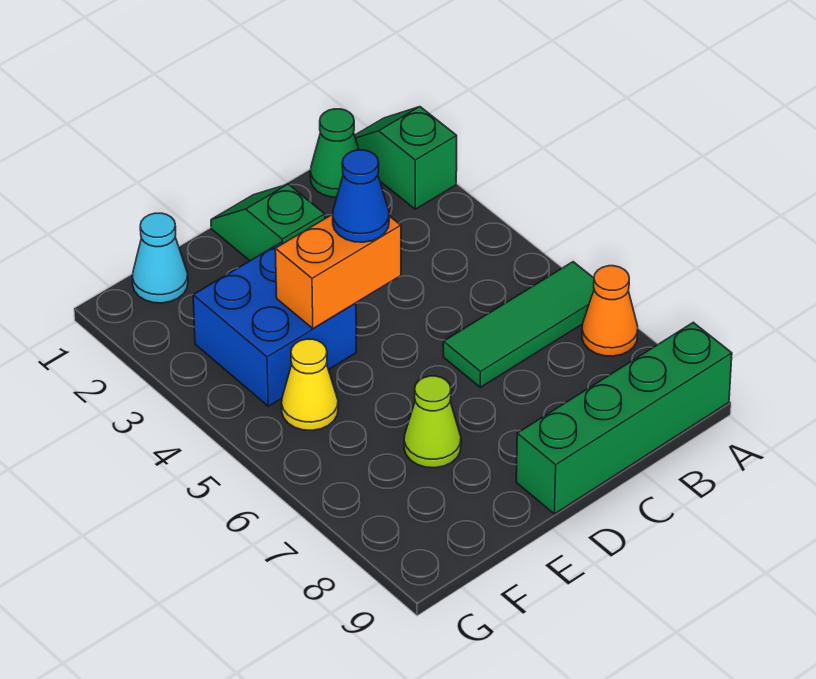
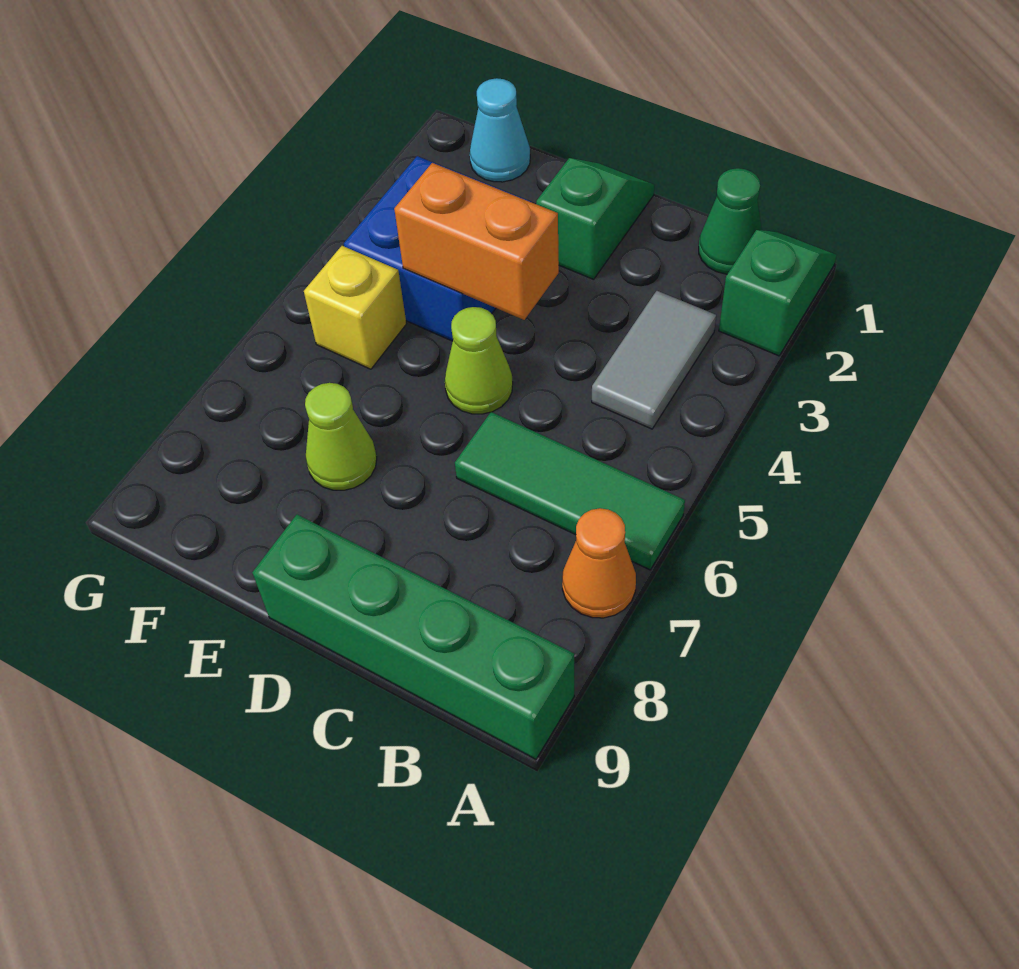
none -> grey 1x2 tile [592,291,716,429]
blue 1x1 cone [333,150,389,242] -> none
none -> lime 1x1 cone [445,307,513,414]
yellow 1x1 cone [282,339,338,430] -> yellow 1x1 brick [304,246,406,369]

